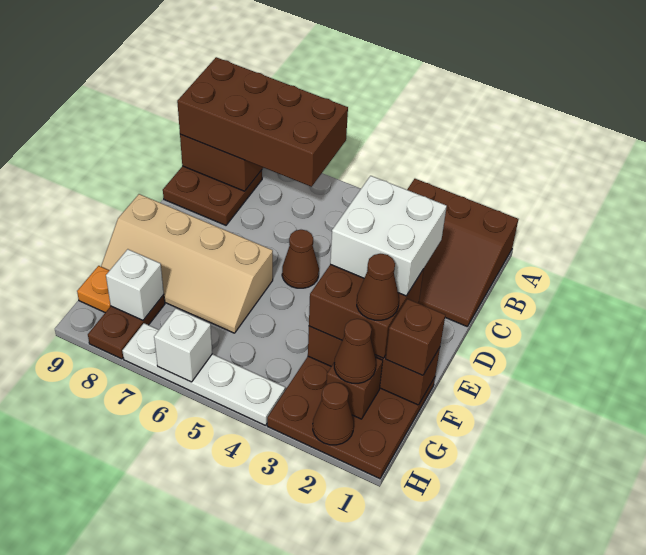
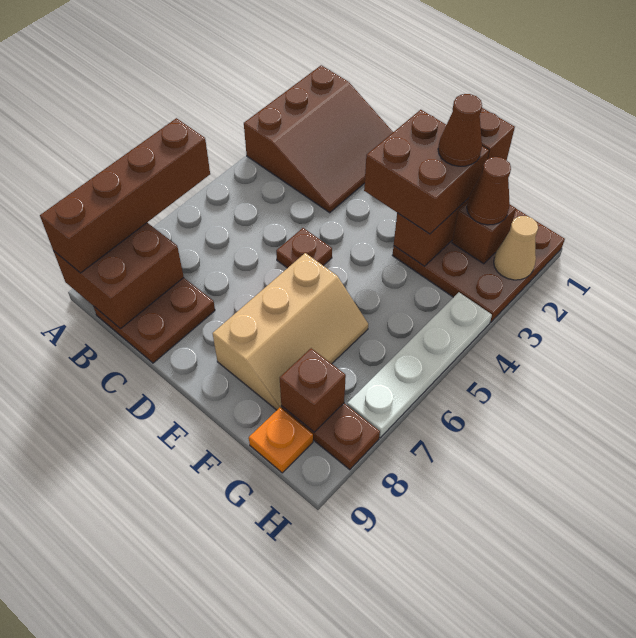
brown 2x4 brick [177,57,348,187] -> brown 1x4 brick [40,118,210,273]
white 2x2 brick [330,176,447,296] -> none
brown 1x1 cone [282,230,319,288] -> brown 1x1 plate [276,228,332,268]
tan 2x4 slope [101,194,273,333] -> tan 2x3 slope [213,253,368,410]
white 1x1 brick [106,249,164,320] -> brown 1x1 brick [280,348,346,432]
brown 1x1 cone [313,382,354,445] -> tan 1x1 cone [494,216,538,280]
white 1x1 brick [154,309,212,382] -> none

